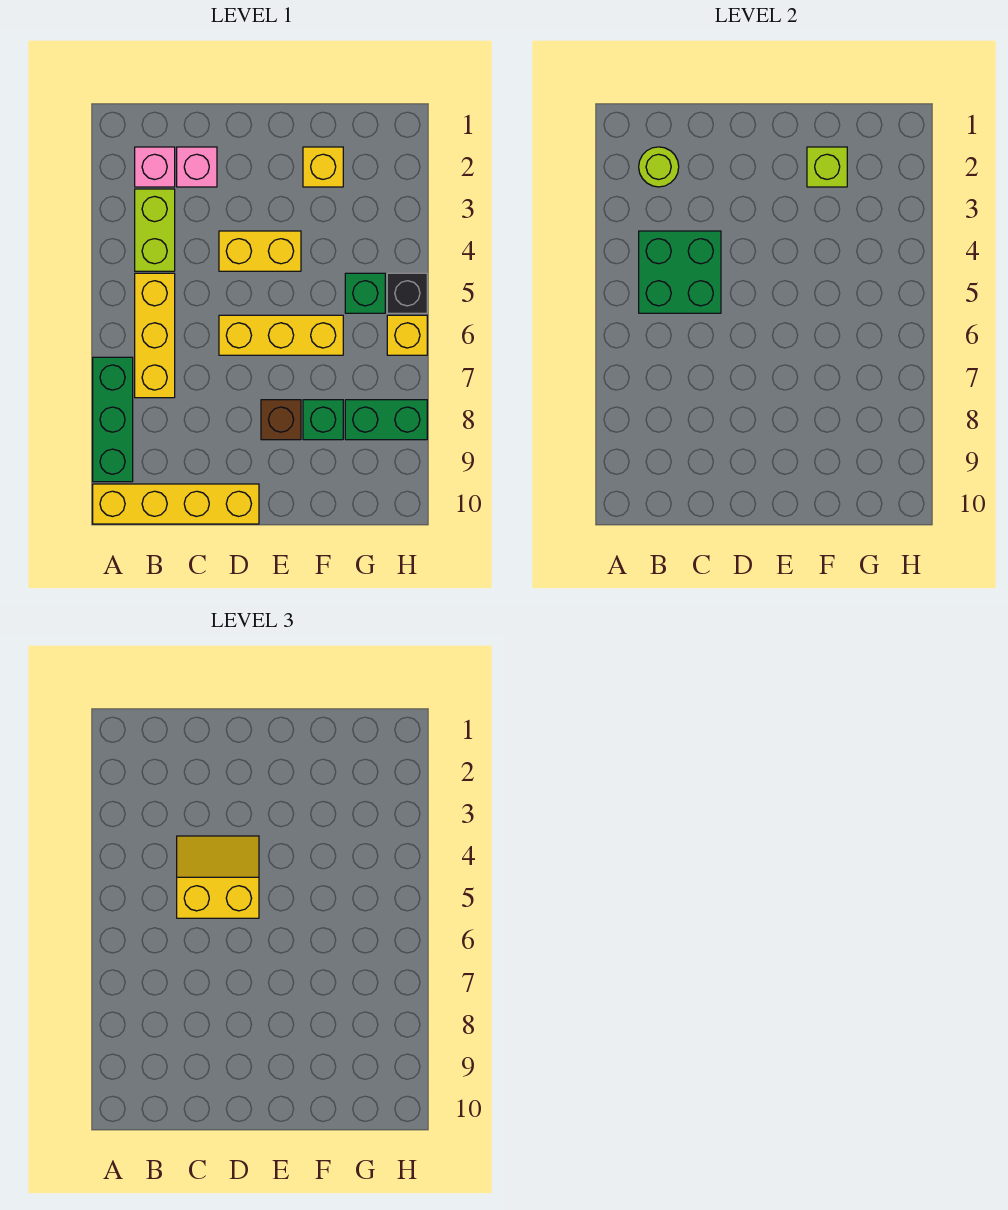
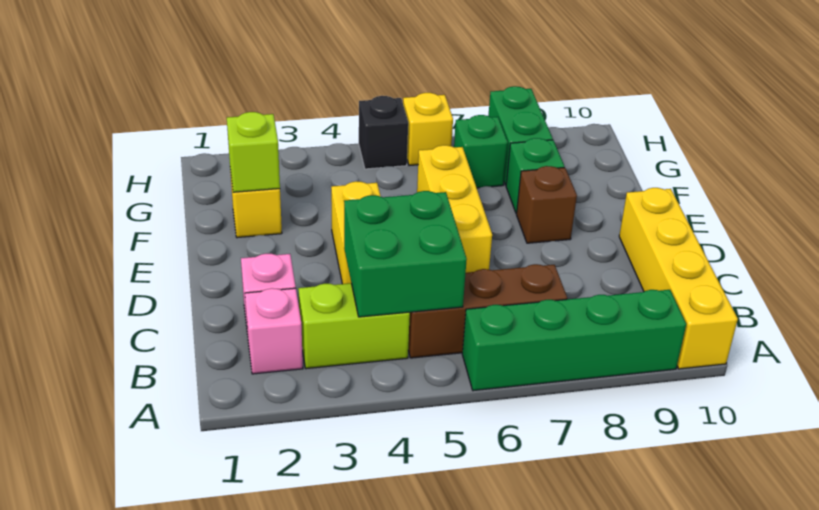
green 1x3 brick [93,357,133,482] -> green 1x4 brick [462,290,686,391]
lime 1x1 round brick [639,147,679,187] -> none
yellow 1x3 brick [135,273,175,398] -> brown 1x3 brick [408,264,567,358]
yellow 2x2 slope [177,836,259,918] -> none
green 1x1 brick [345,273,385,313] -> green 1x1 brick moved to [454,115,508,188]

